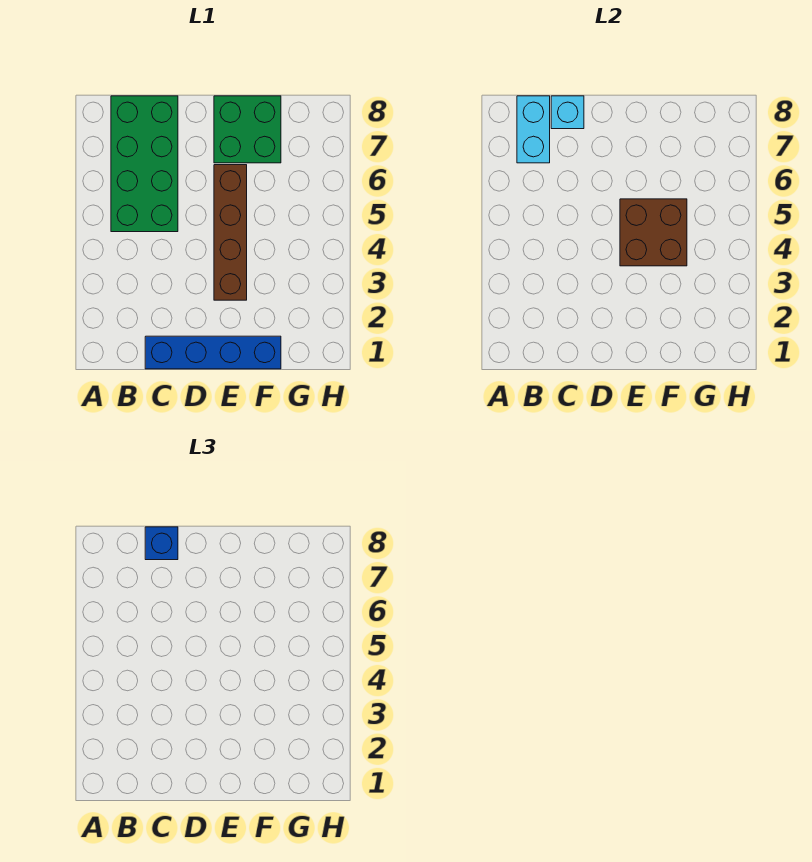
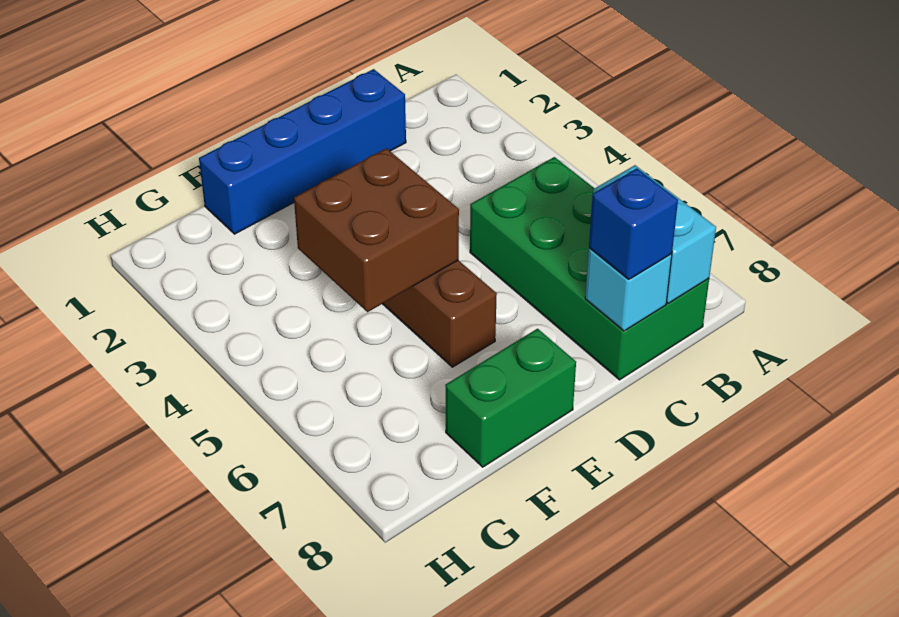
green 2x2 brick [214,96,281,163] -> green 1x2 brick [445,329,576,467]

